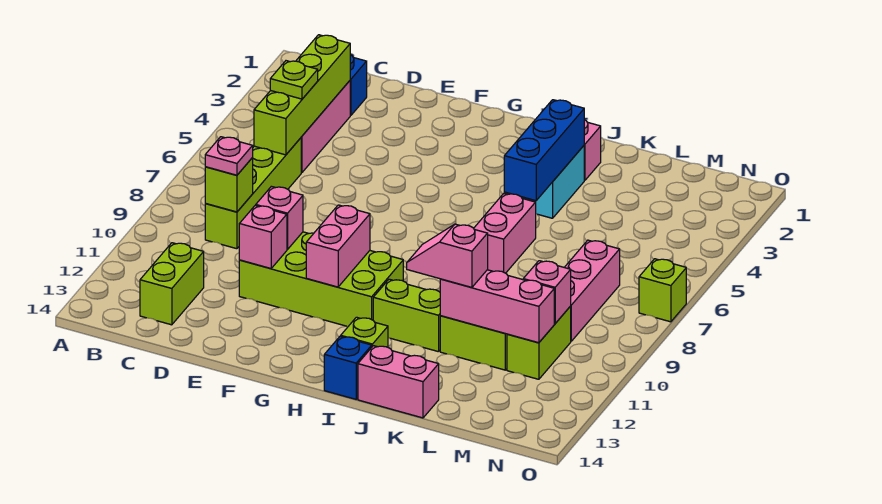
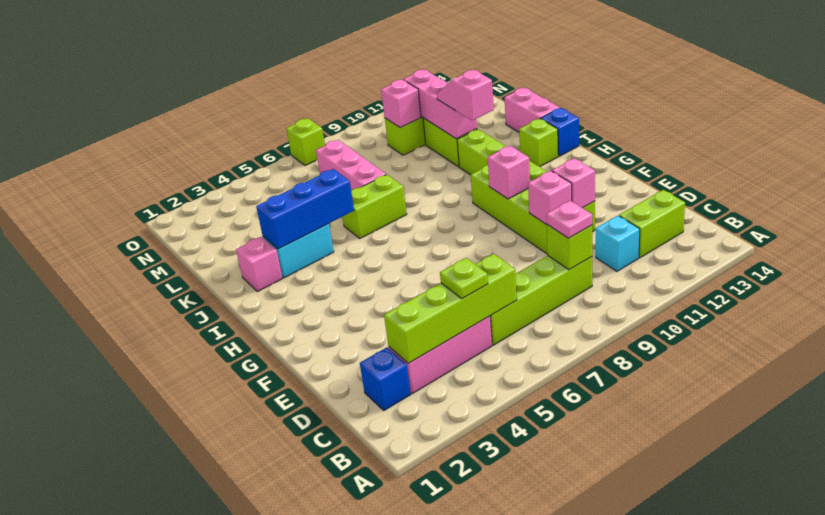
none -> cyan 1x1 brick [596,216,640,271]
pink 1x2 brick [306,205,370,287] -> pink 1x1 brick [488,146,530,199]
pink 1x2 brick [474,194,536,273] -> lime 1x2 brick [343,175,407,238]
pink 1x2 slope [407,224,488,288] -> pink 1x2 slope turned to [437,70,494,120]
pink 1x3 brick [564,240,620,341] -> pink 1x3 brick turned to [316,140,386,191]

